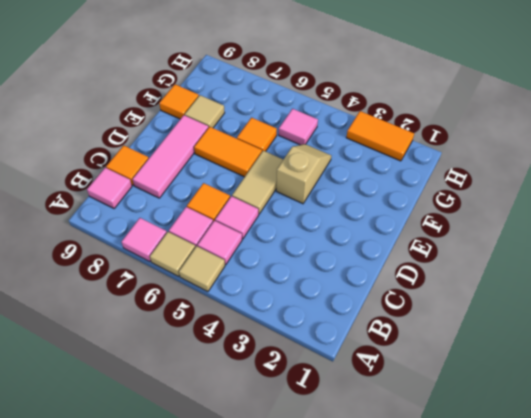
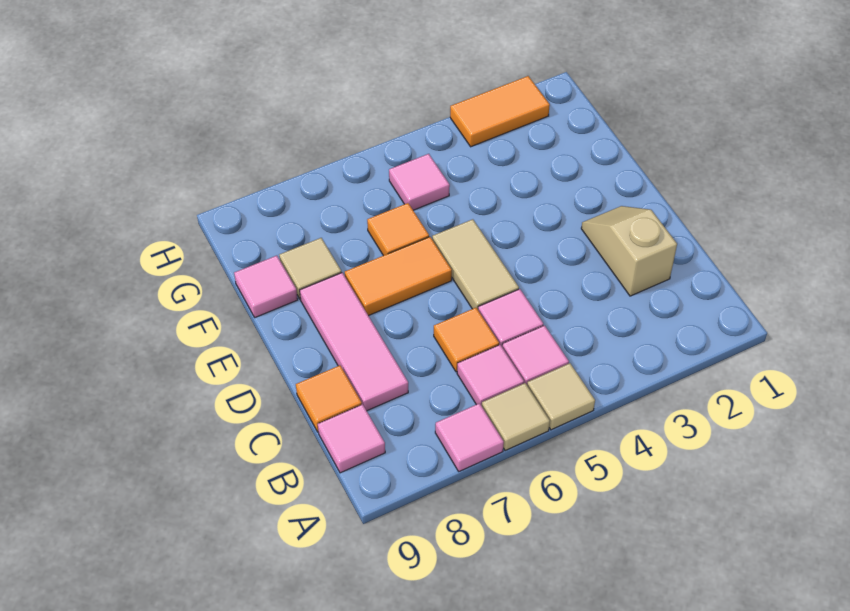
tan 1x2 slope [276,144,331,204] -> tan 1x2 slope moved to [581,206,677,296]
orange 1x1 tile [159,84,199,119] -> pink 1x1 tile [234,256,298,317]

